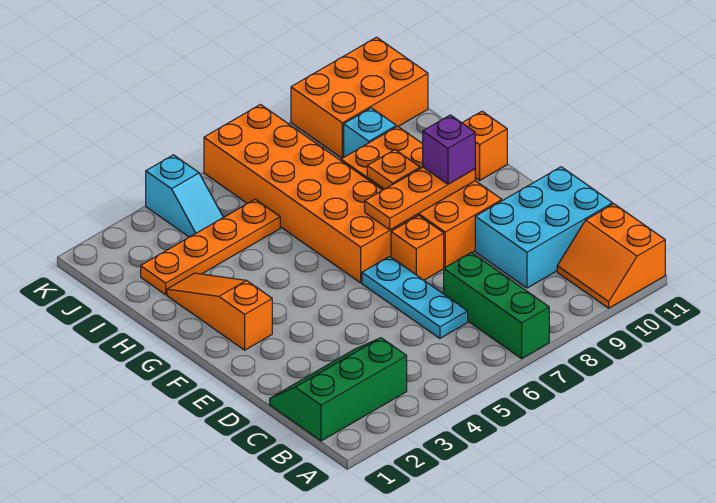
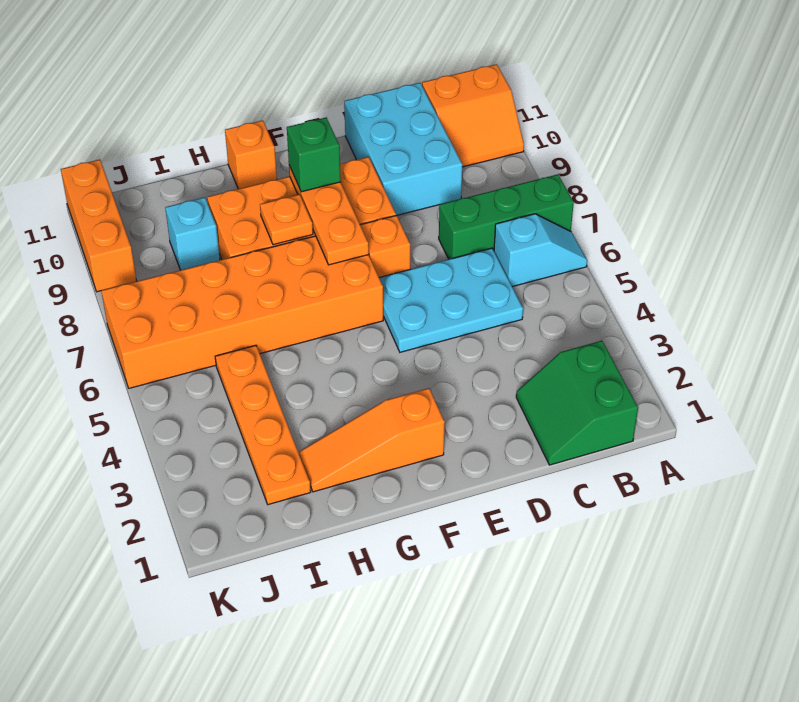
green 2x3 slope [270,338,407,441] -> green 2x2 slope [516,341,638,465]
cyan 1x3 plate [362,256,468,338] -> cyan 2x3 plate [379,248,523,352]
purple 1x1 brick [423,115,475,184] -> green 1x1 brick [287,118,341,192]
cyan 1x2 slope [146,155,223,237] -> cyan 1x2 slope moved to [494,214,587,287]
orange 2x3 brick [291,37,428,158] -> orange 1x3 brick [61,160,136,292]

